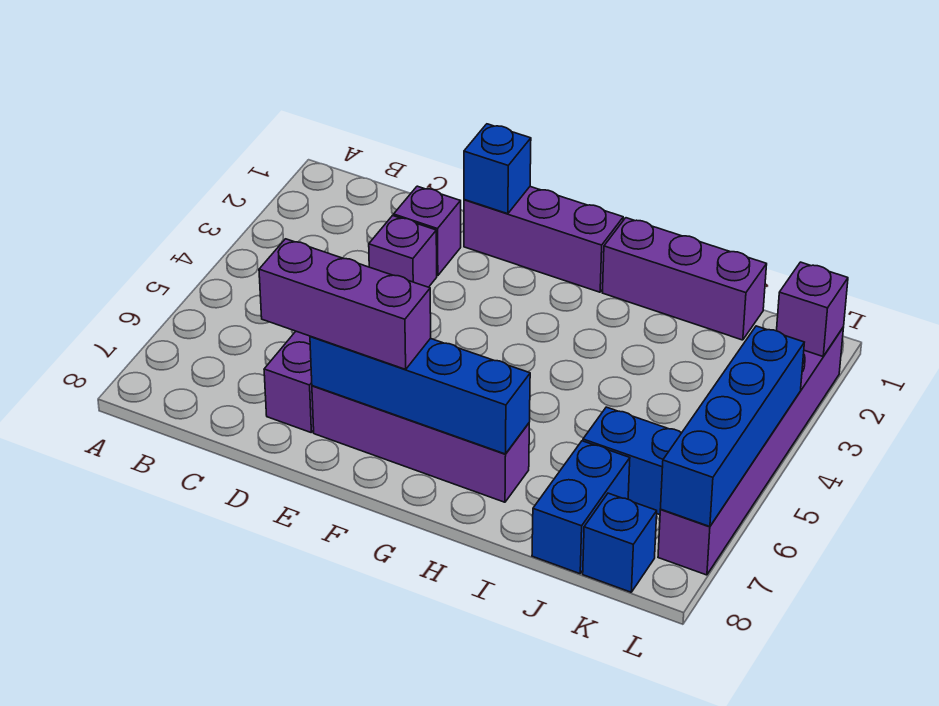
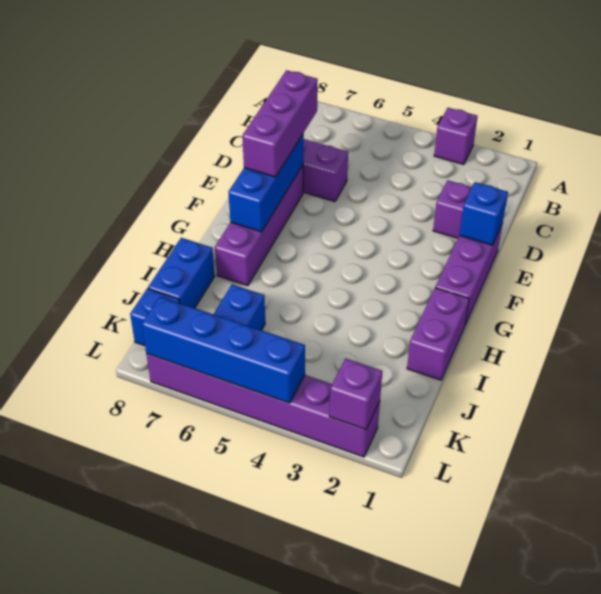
purple 1x1 brick [369,216,437,287] -> purple 1x1 brick moved to [434,108,478,165]
blue 1x4 brick [310,336,530,454] -> blue 1x3 brick [228,133,304,232]
purple 1x3 brick [603,218,767,340] -> purple 1x2 brick [407,288,469,380]
blue 1x2 brick [532,441,630,574] -> blue 1x2 brick turned to [148,238,215,308]

